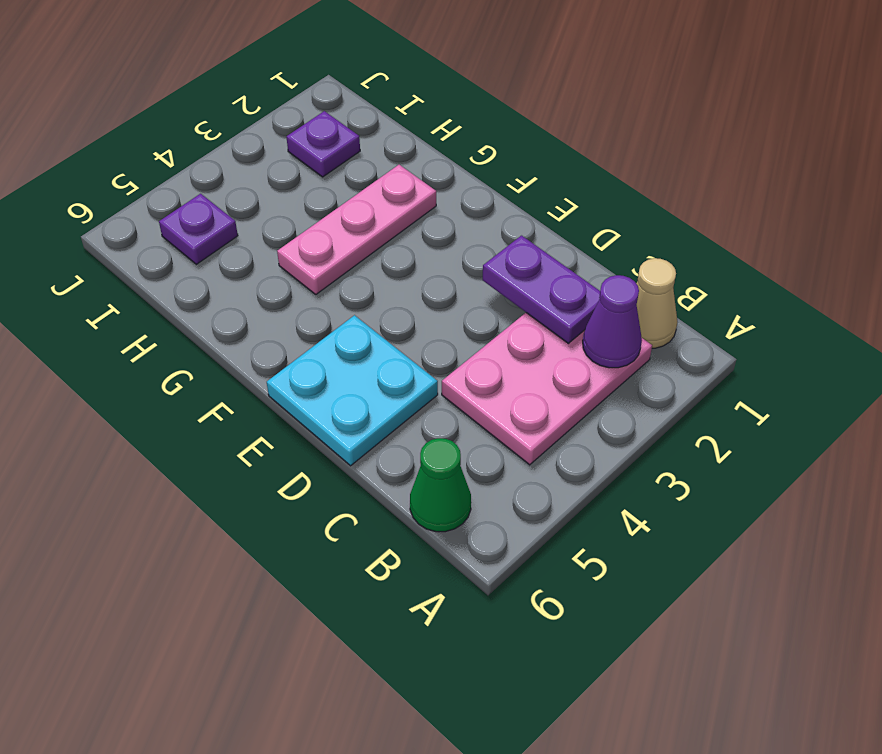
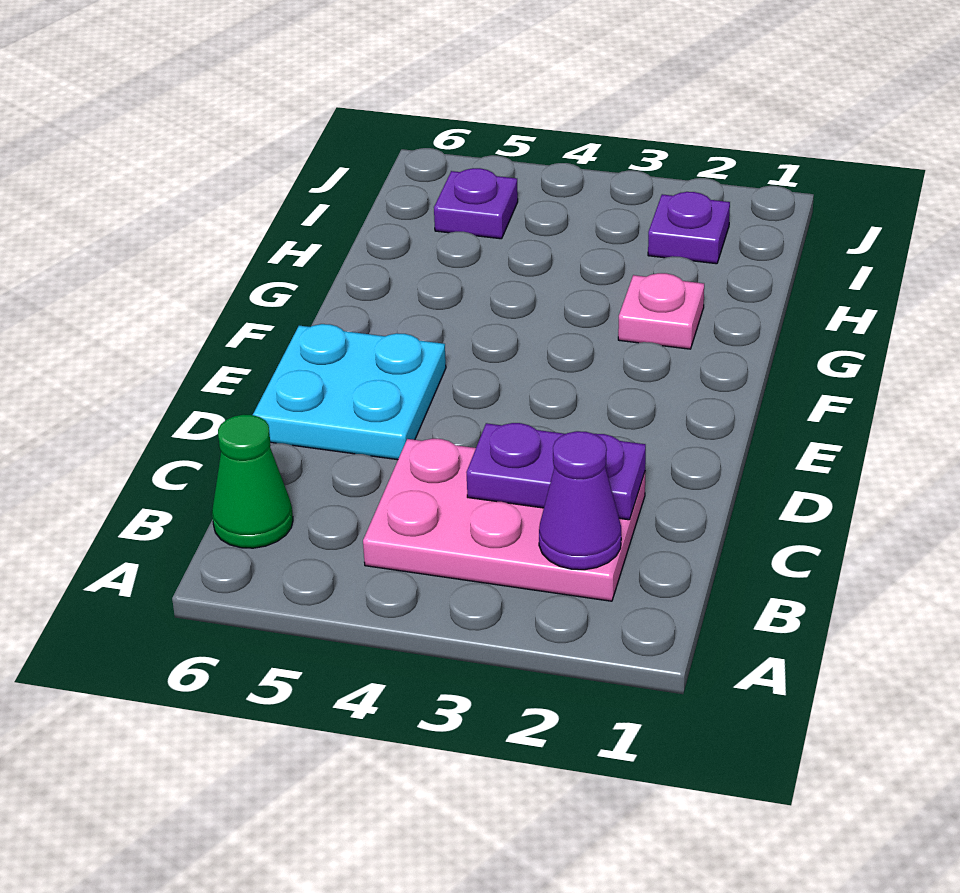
tan 1x1 cone [636,258,678,348] -> none
purple 1x2 plate [483,236,600,343] -> purple 1x2 plate turned to [466,423,646,520]
pink 1x3 plate [277,165,436,294] -> pink 1x1 plate [618,273,704,349]

